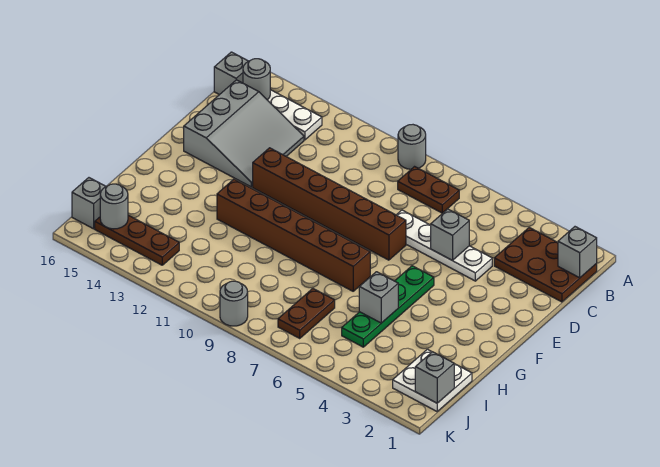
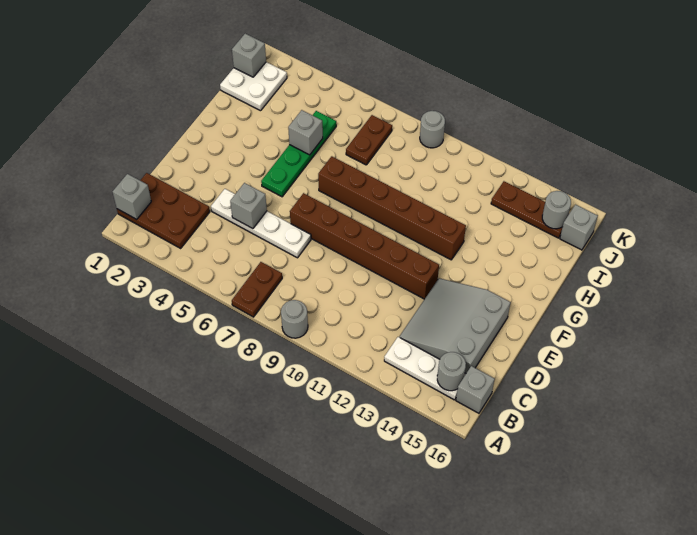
brown 1x2 plate [398,167,459,213] -> brown 1x2 plate turned to [232,262,282,317]

